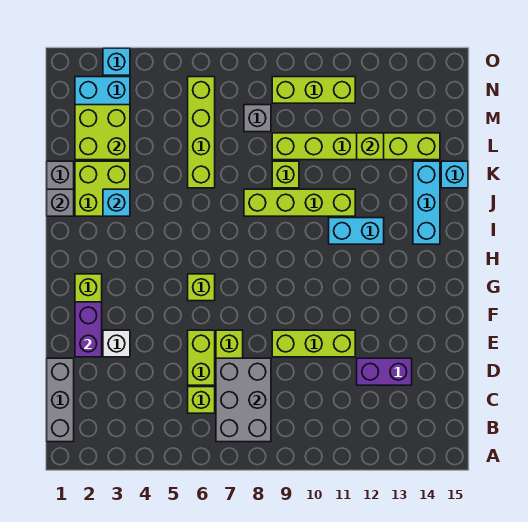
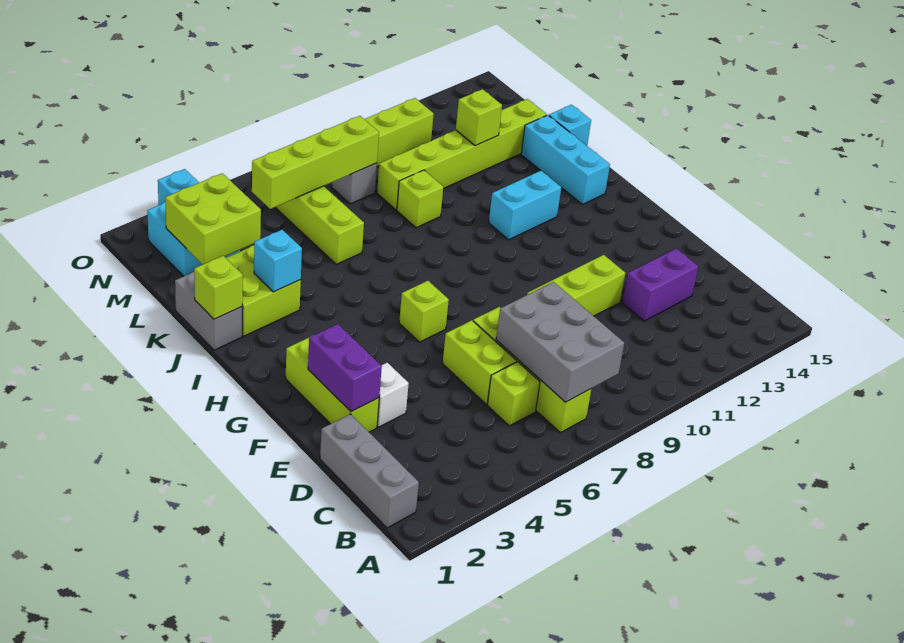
grey 1x1 brick [47,189,74,216] -> lime 1x1 brick [194,256,243,319]
lime 1x4 brick [244,189,355,216] -> lime 1x4 brick moved to [252,116,379,209]

